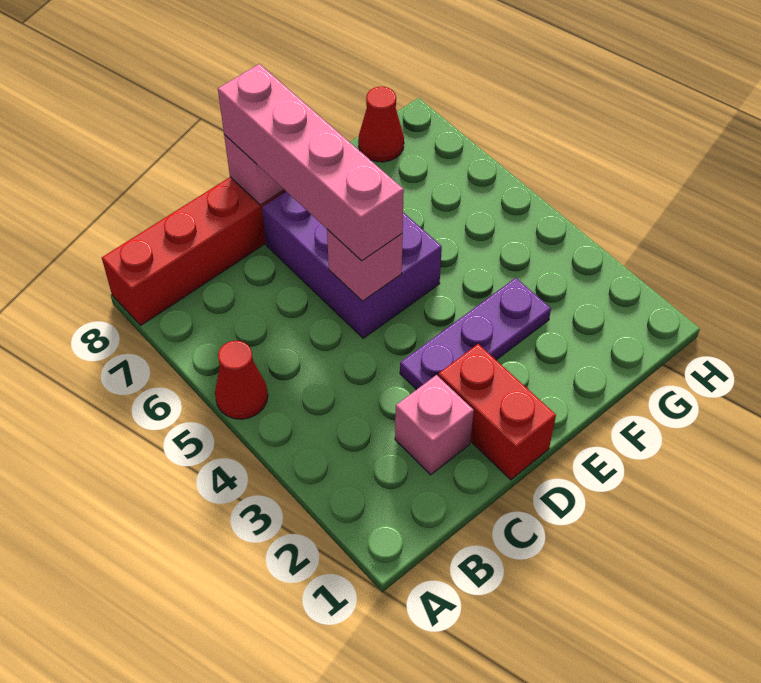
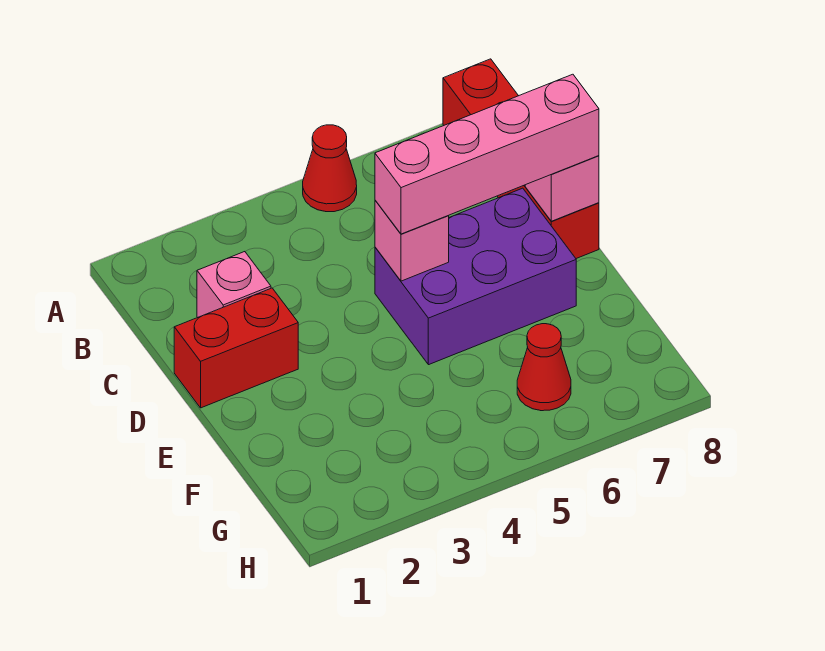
purple 1x3 plate [400,278,551,390] -> none
red 1x1 cone [358,87,404,162] -> red 1x1 cone moved to [517,324,571,411]

